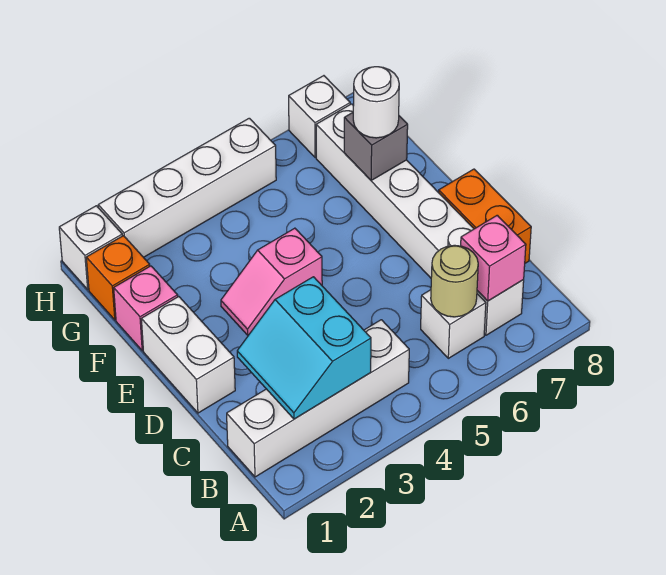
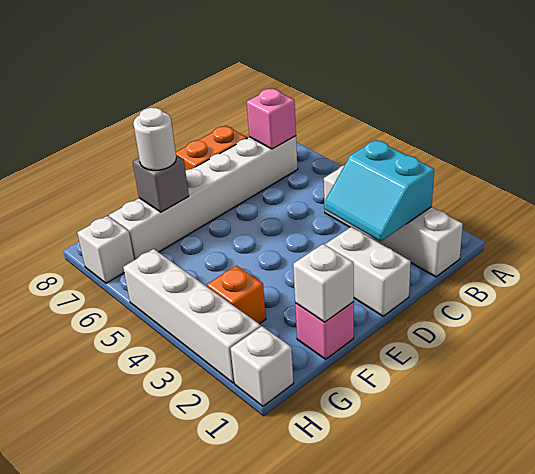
cyan 2x2 slope [237,277,371,419] -> cyan 2x2 slope turned to [324,140,434,242]
white 1x1 brick [421,290,486,358] -> white 1x1 brick moved to [293,244,354,322]
tan 1x1 round brick [431,245,478,317] -> none
white 1x2 brick [141,297,235,413] -> white 1x2 brick turned to [325,227,411,316]
pink 1x2 slope [221,228,322,335] -> none
orange 1x1 brick [86,236,150,320] -> orange 1x1 brick moved to [207,266,266,324]

